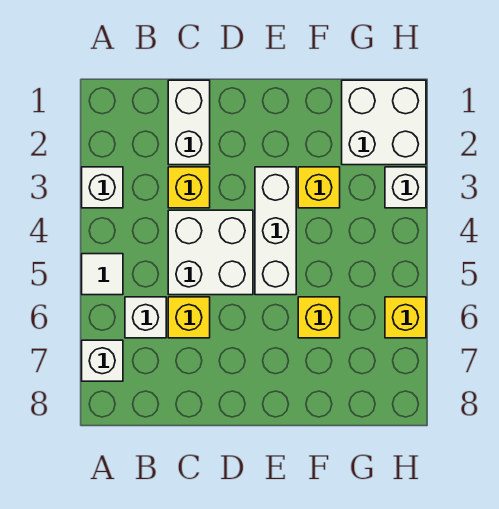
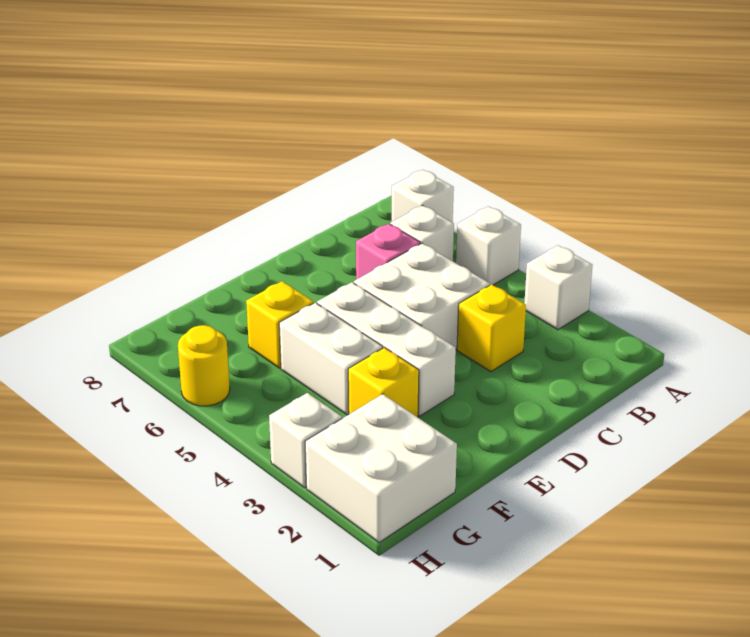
white 1x1 tile [82,254,123,295] -> white 1x1 brick [456,206,521,285]
white 1x2 brick [168,80,210,165] -> white 1x2 brick moved to [279,303,383,415]
yellow 1x1 brick [168,297,210,338] -> pink 1x1 brick [356,224,420,279]
yellow 1x1 brick [385,297,426,338] -> yellow 1x1 round brick [178,325,230,406]

